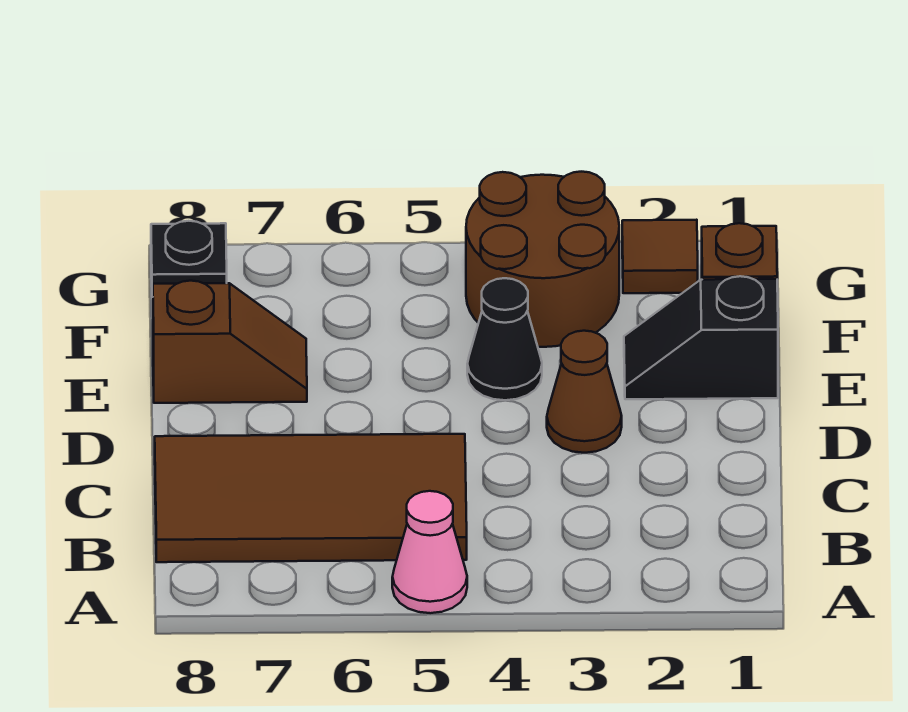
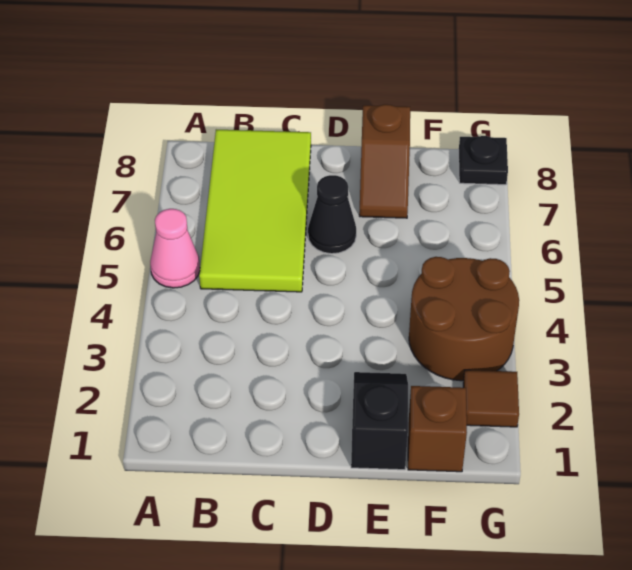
brown 2x4 tile [155,434,467,562] -> lime 2x4 tile [199,129,311,292]
brown 1x1 cone [547,331,622,453] -> none
black 1x1 cone [467,278,542,400] -> black 1x1 cone moved to [308,175,356,254]

